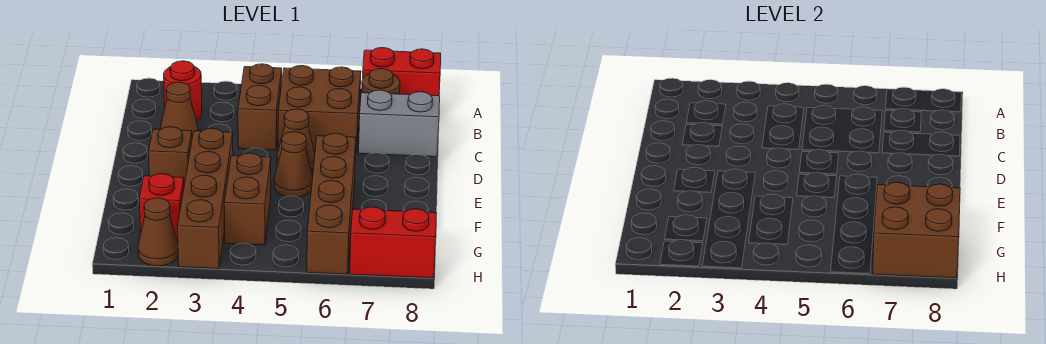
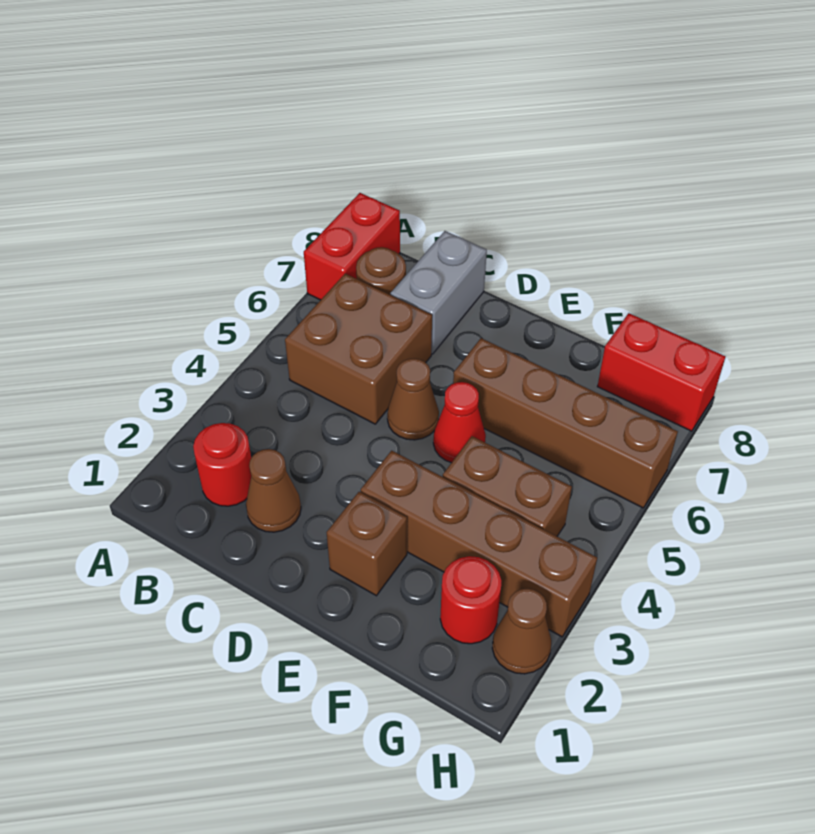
brown 1x2 brick [238,64,282,150] -> none
brown 1x1 cone [274,132,313,197] -> red 1x1 cone [433,382,486,463]
red 1x1 brick [139,174,184,241] -> red 1x1 round brick [440,556,502,644]
brown 2x2 brick [873,182,960,278] -> none
red 1x2 brick [350,207,437,278] -> red 1x2 brick turned to [597,313,725,431]

